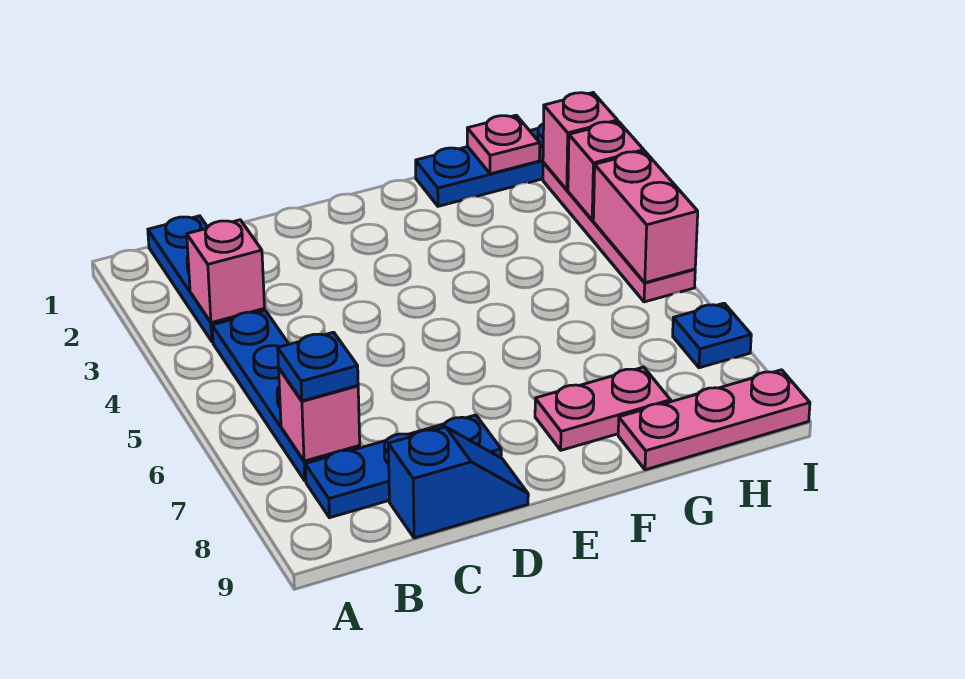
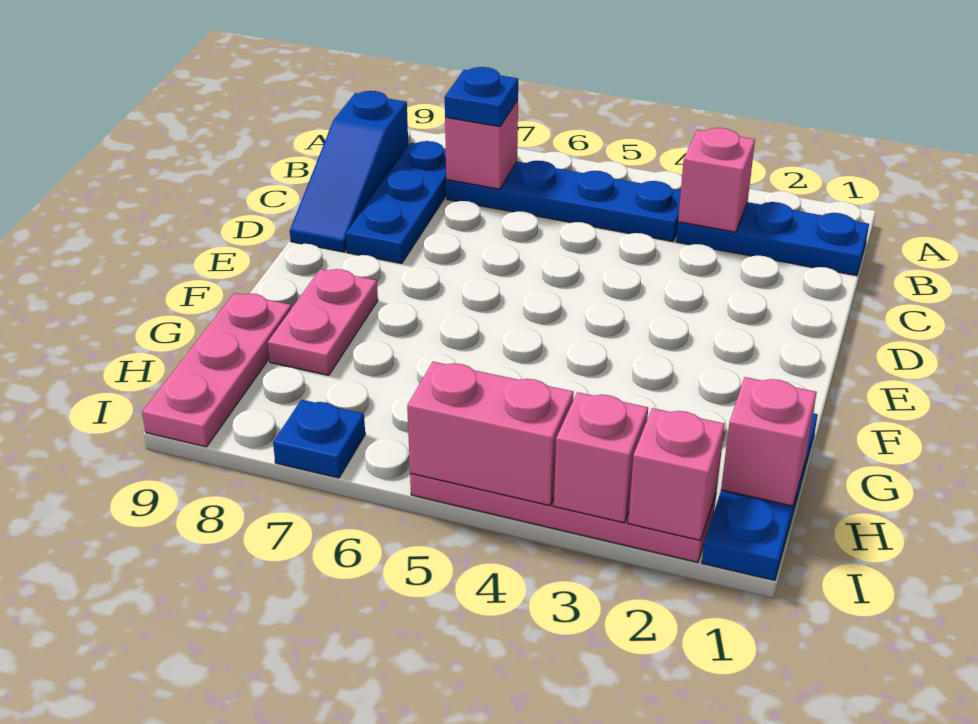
blue 1x2 slope [388,427,528,538] -> blue 1x3 slope [290,91,408,252]
pink 1x1 plate [467,115,540,174] -> pink 1x1 brick [721,377,817,506]

